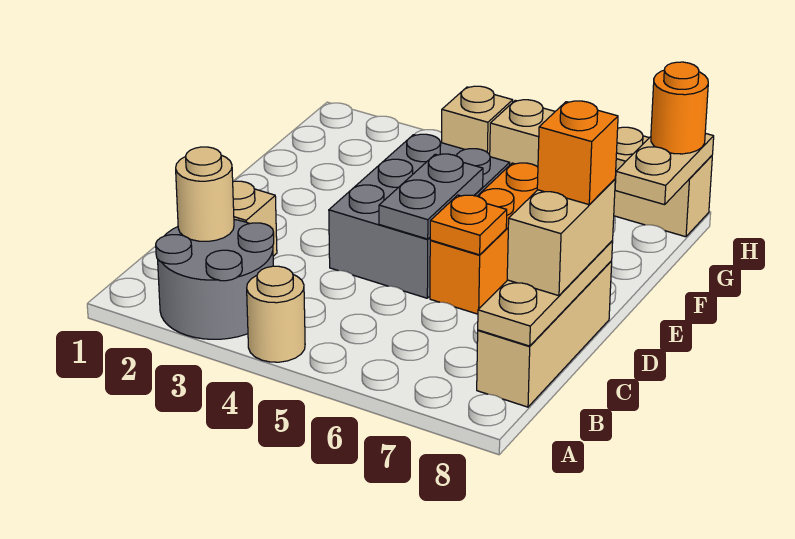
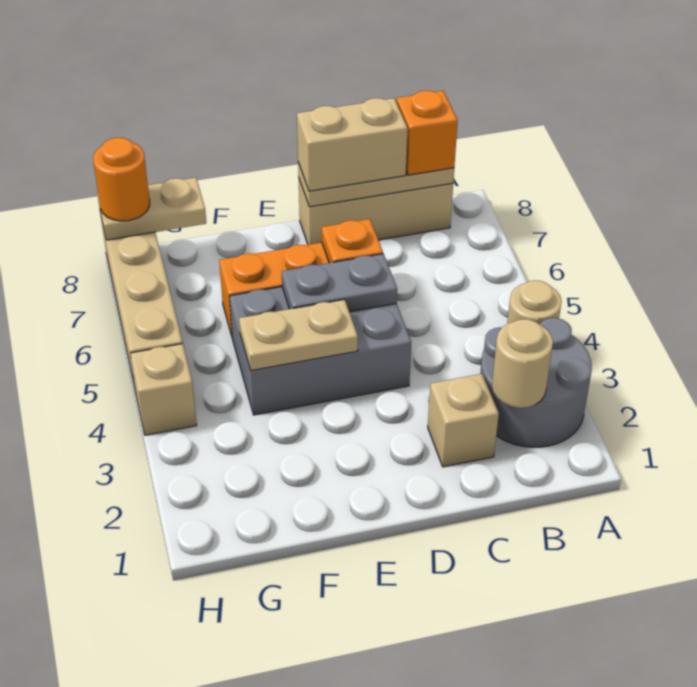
orange 1x1 brick [537,101,618,205] -> orange 1x1 brick moved to [397,91,458,175]
none -> tan 1x2 plate [239,300,358,371]

